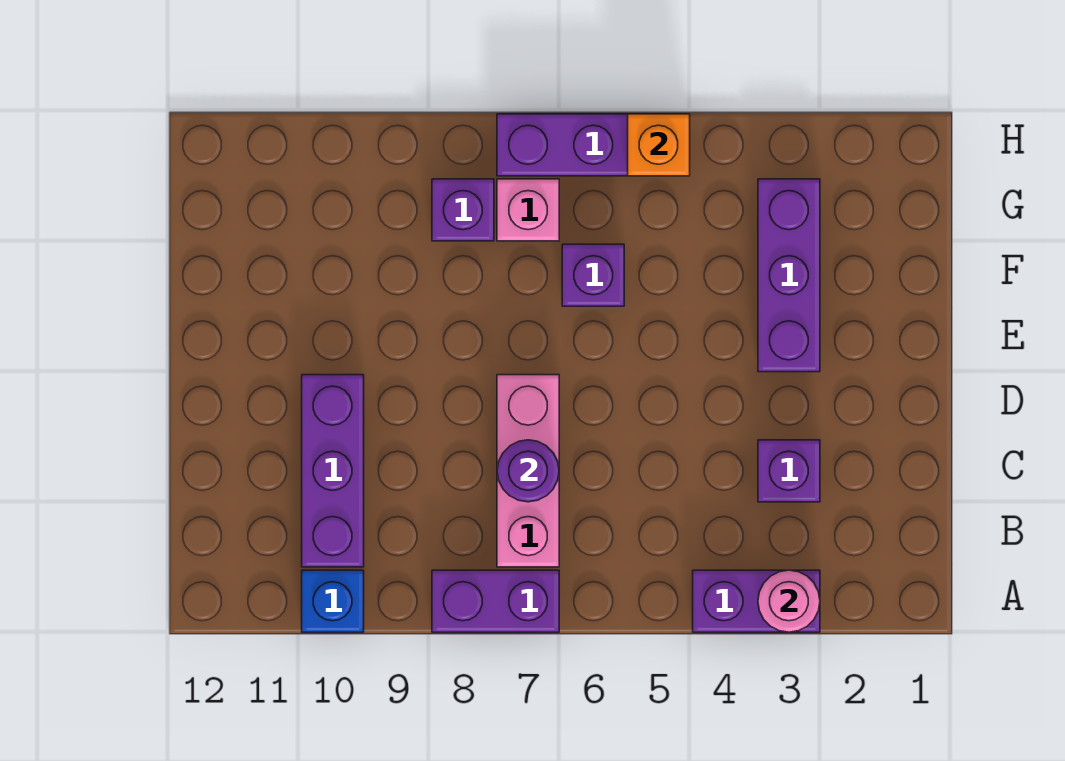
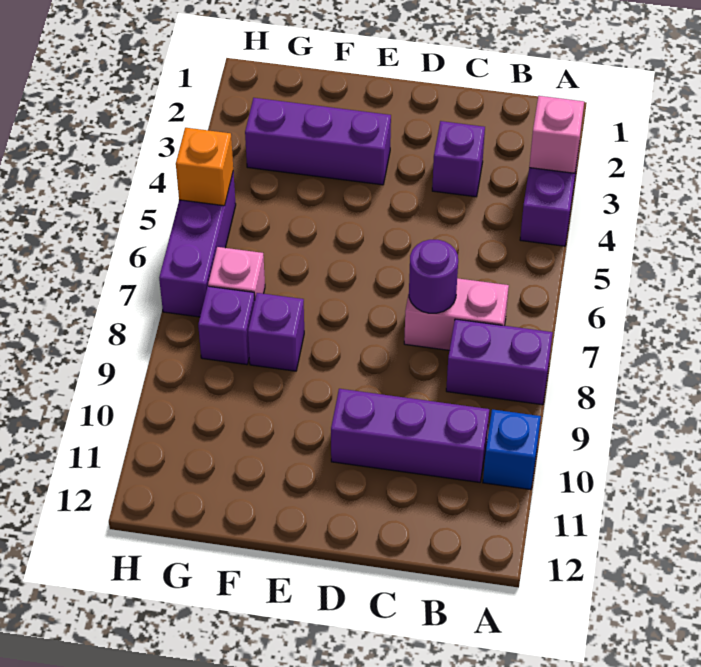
pink 1x1 round brick [758,570,820,632] -> pink 1x1 brick [529,96,584,173]
purple 1x2 brick [432,570,559,632] -> purple 1x2 brick turned to [446,319,553,405]
pink 1x3 brick [497,375,559,567] -> pink 1x2 brick [404,278,509,350]
purple 1x1 brick [562,244,624,306] -> purple 1x1 brick moved to [248,293,304,371]

